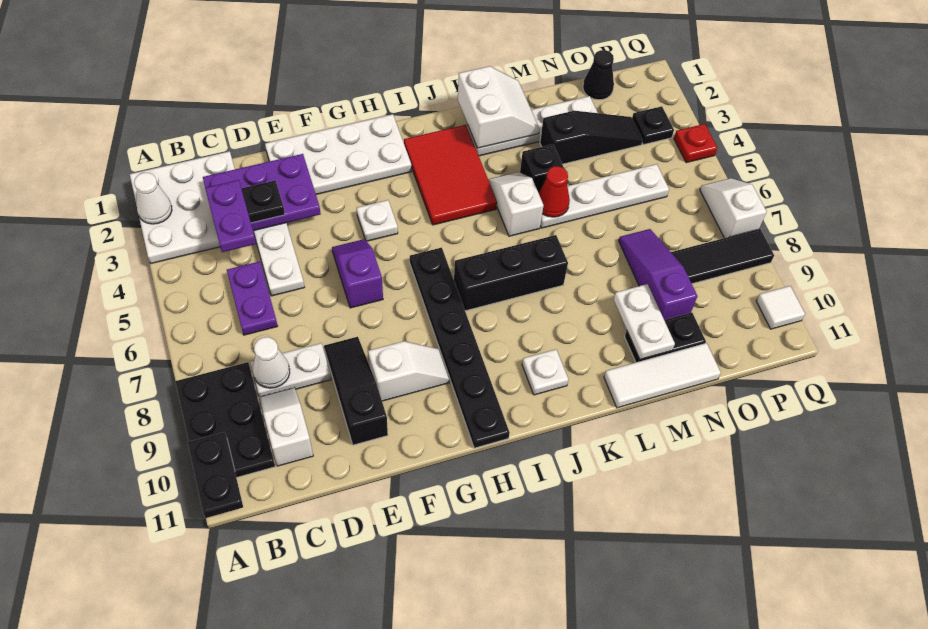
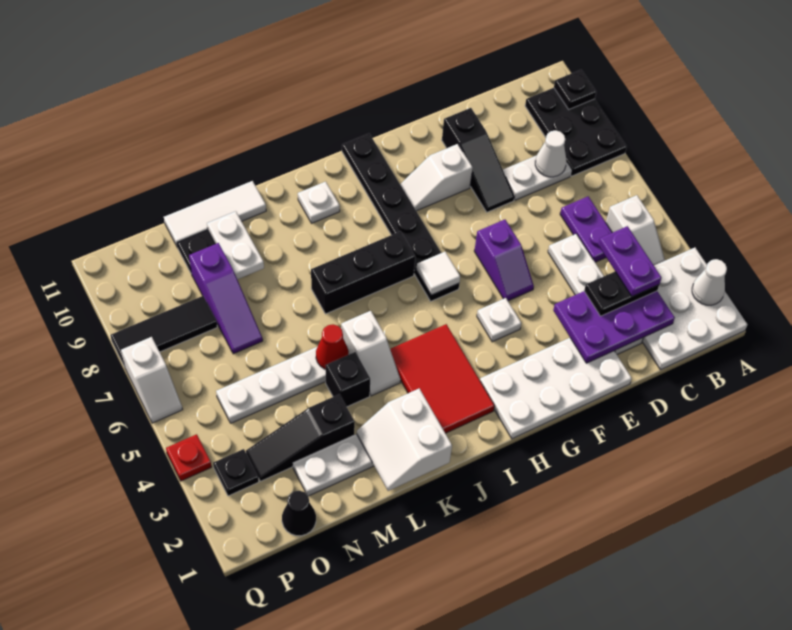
black 1x2 plate [188,432,243,518] -> black 1x1 plate [554,70,596,109]
white 1x2 slope [259,388,313,466] -> white 1x2 slope moved to [606,195,665,265]
white 1x1 tile [756,286,805,329] -> white 1x1 tile moved to [416,252,460,295]

